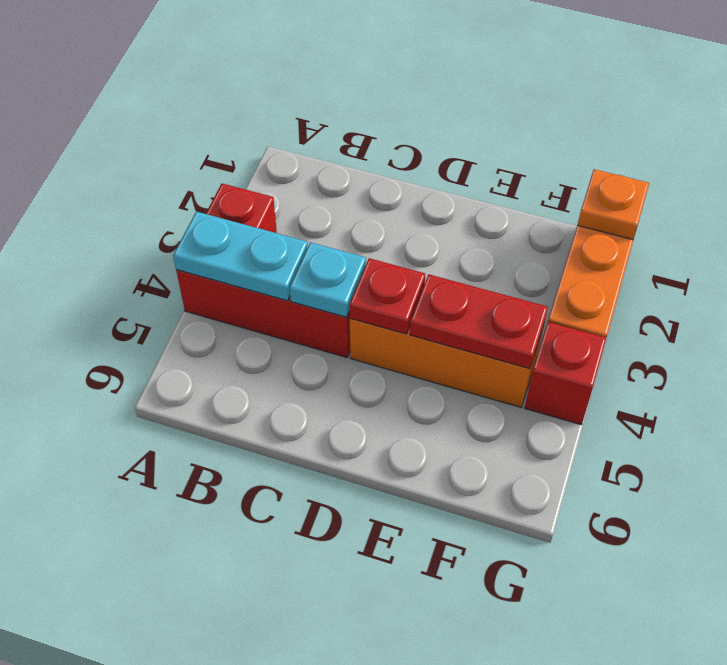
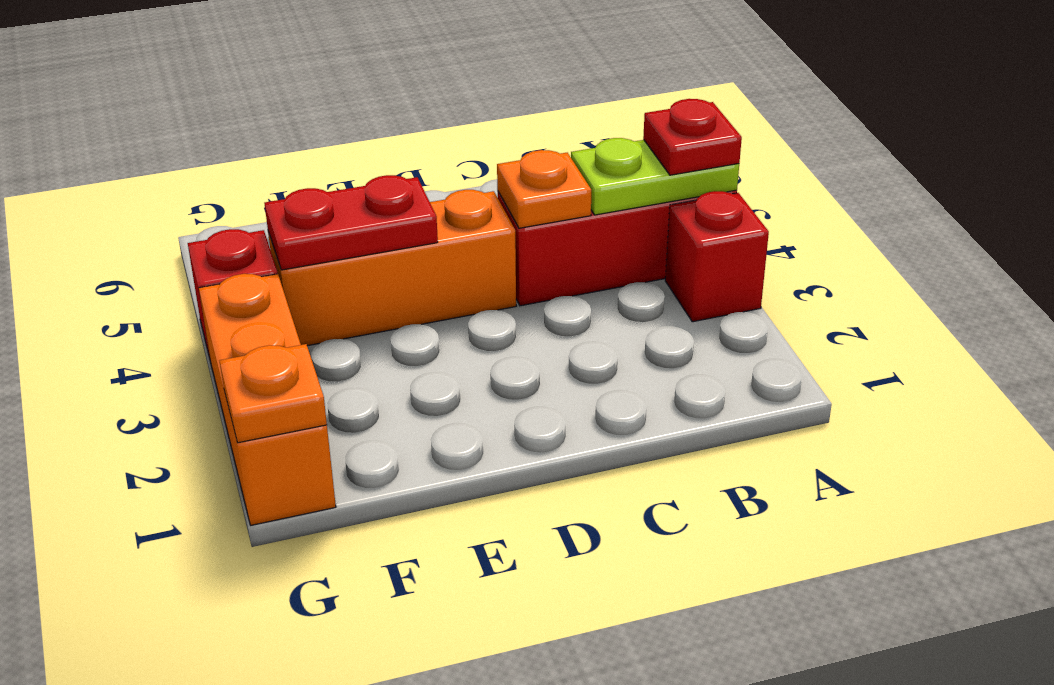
cyan 1x2 plate [173,212,308,301] -> lime 1x2 plate [571,138,739,215]
cyan 1x1 plate [290,242,366,317] -> orange 1x1 plate [497,150,591,228]
red 1x1 plate [349,258,425,334] -> red 1x1 plate moved to [643,99,742,175]

